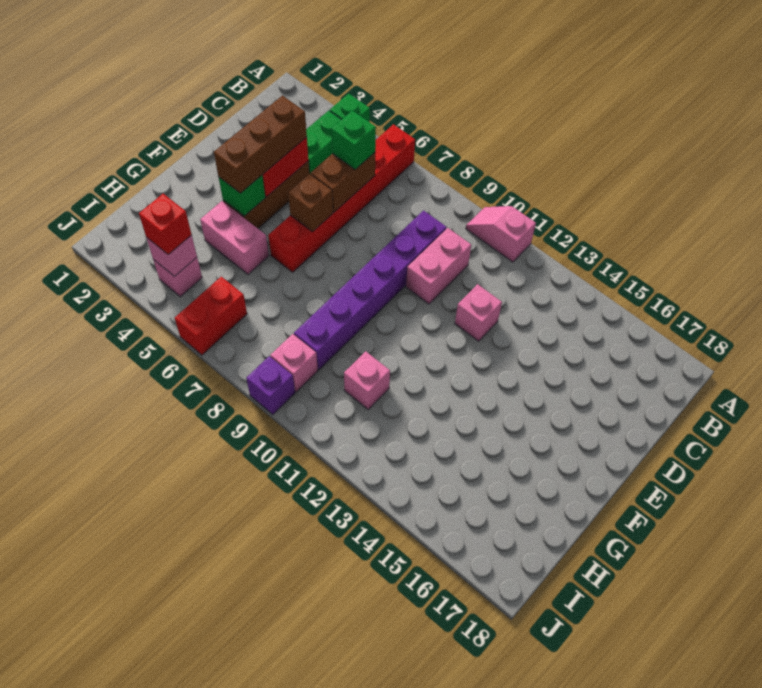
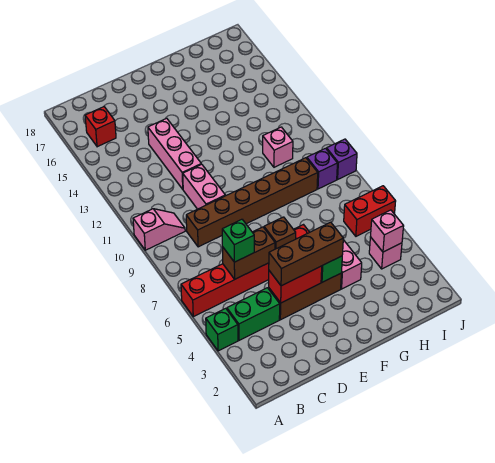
pink 1x2 slope [466,206,536,262] -> pink 1x2 slope turned to [133,209,185,250]
purple 1x6 brick [294,210,447,370] -> brown 1x6 brick [186,158,318,247]
pink 1x2 brick [406,228,471,304] -> pink 1x2 brick turned to [183,164,225,209]
pink 1x1 brick [455,284,502,341] -> pink 1x3 brick [148,118,201,189]
red 1x1 brick [139,194,192,255] -> red 1x1 brick moved to [85,107,116,147]
pink 1x1 brick [270,334,318,392] -> purple 1x1 brick [307,148,337,189]

